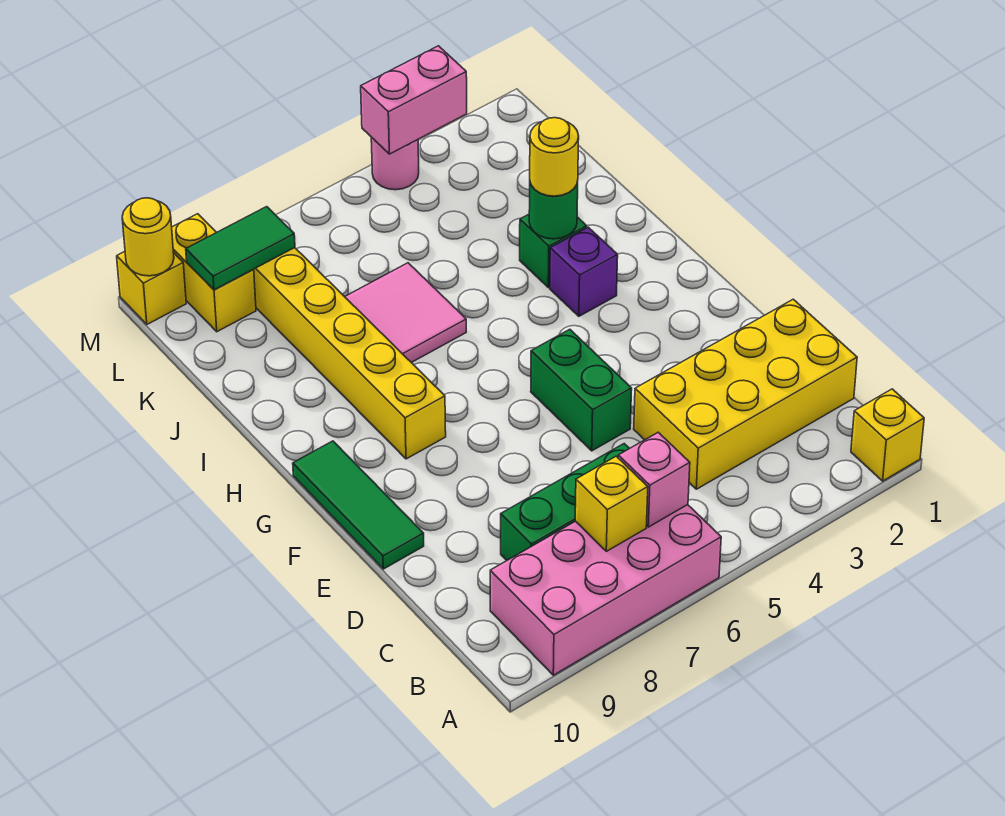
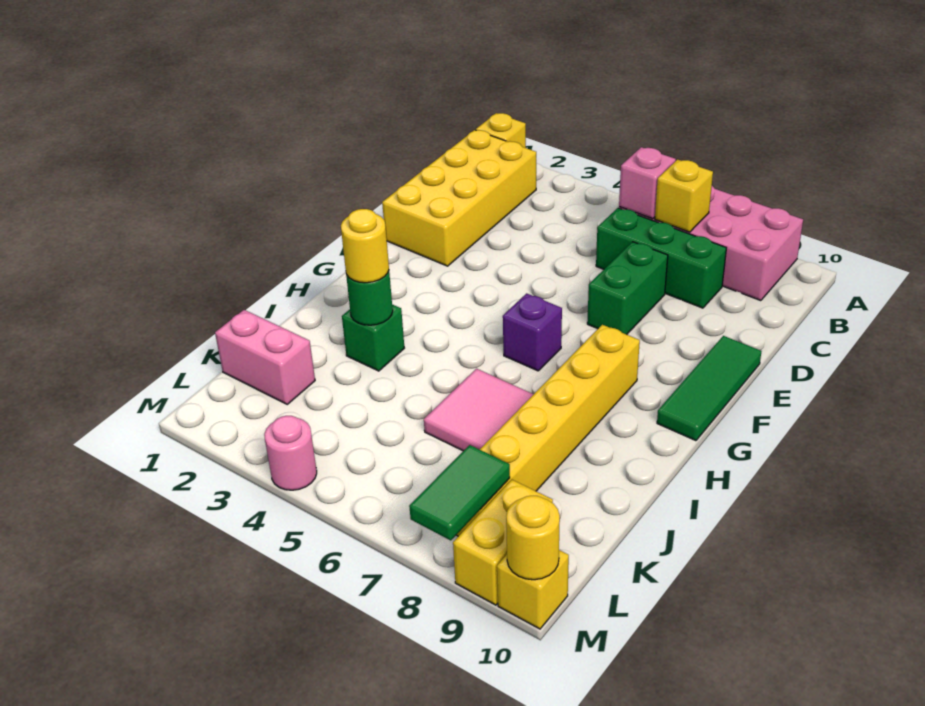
yellow 2x4 brick [634,299,857,489] -> yellow 2x4 brick turned to [382,130,536,266]
green 1x2 brick [531,329,632,451] -> green 1x2 brick moved to [587,242,668,335]
purple 1x1 brick [550,227,618,316] -> purple 1x1 brick moved to [503,293,562,371]
green 1x2 tile [186,207,295,290] -> green 1x2 tile turned to [409,445,510,540]
pink 1x2 brick [361,46,467,154] -> pink 1x2 brick moved to [215,310,315,404]

